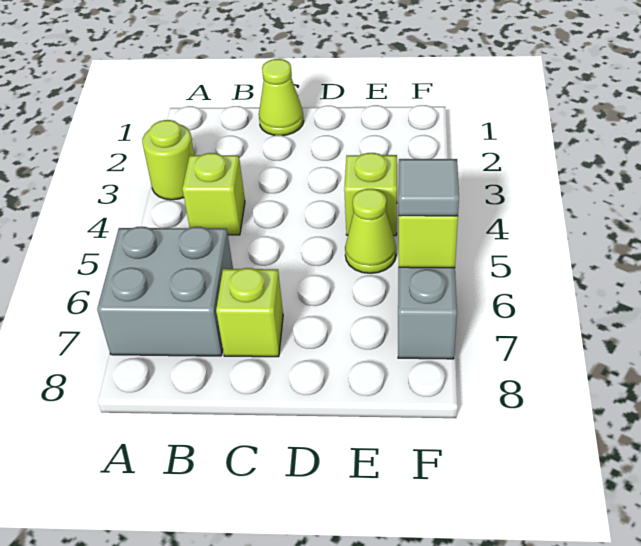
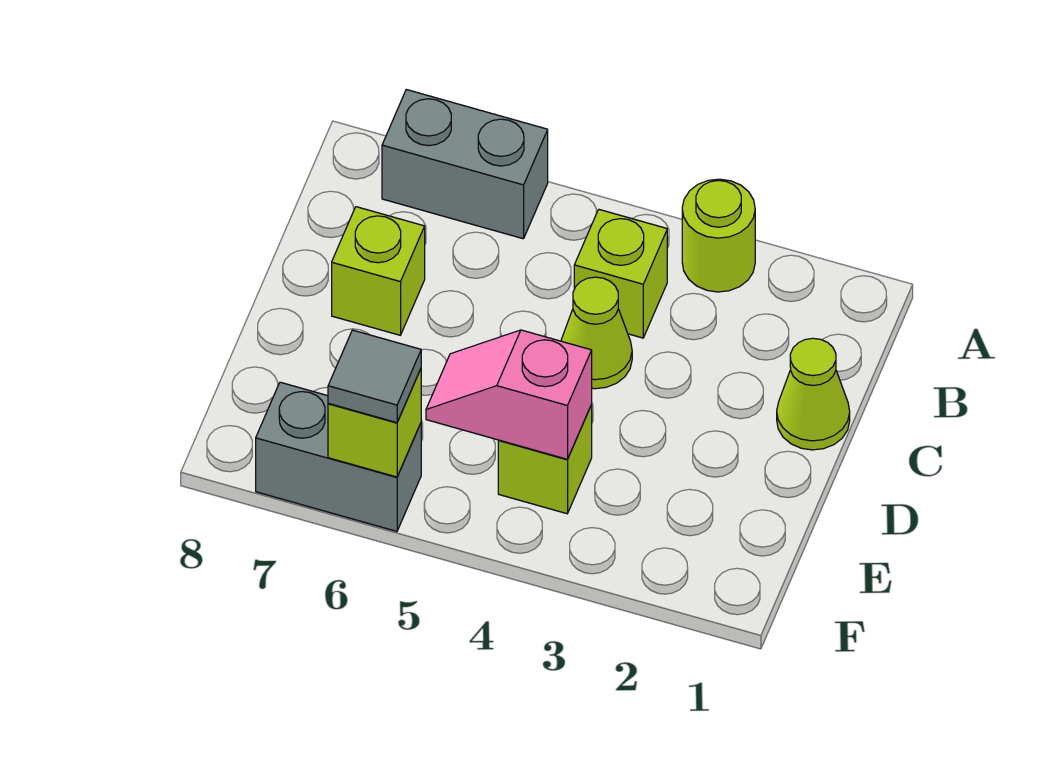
grey 2x2 brick [97,227,233,356] -> grey 1x2 brick [382,90,548,239]
none -> pink 1x2 slope [426,330,592,459]
lime 1x1 cone [345,189,396,273] -> lime 1x1 cone moved to [561,277,632,389]

